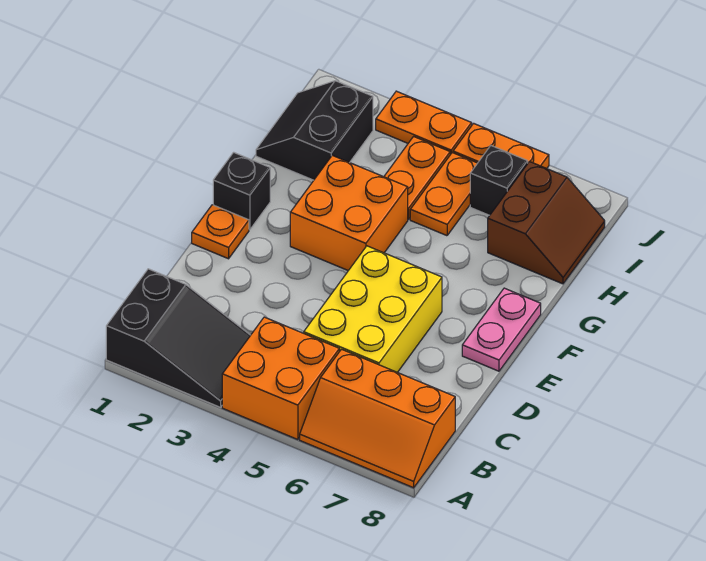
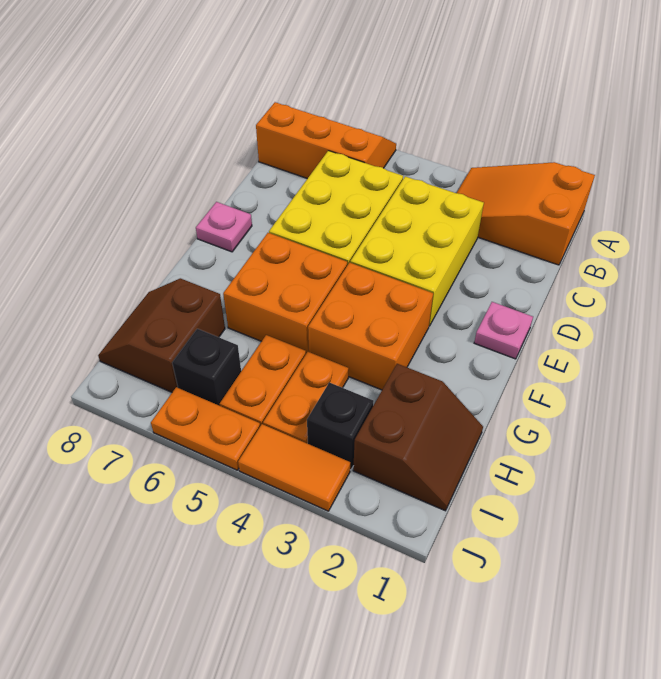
black 2x3 slope [106,269,250,407] -> orange 2x3 slope [457,162,595,265]
orange 2x2 brick [222,317,339,440] -> orange 2x2 brick moved to [223,233,347,353]
none -> yellow 2x3 brick [350,176,484,326]
orange 1x1 plate [192,205,249,259] -> pink 1x1 plate [474,302,533,359]
pink 1x2 plate [462,288,541,371] -> pink 1x1 plate [196,202,252,252]
black 1x1 brick [213,152,270,230] -> black 1x1 brick moved to [307,382,374,470]
black 2x2 slope [256,81,373,180] -> brown 2x2 slope [353,364,483,511]
orange 1x2 plate [376,91,472,154] -> orange 1x2 tile [238,424,350,511]

